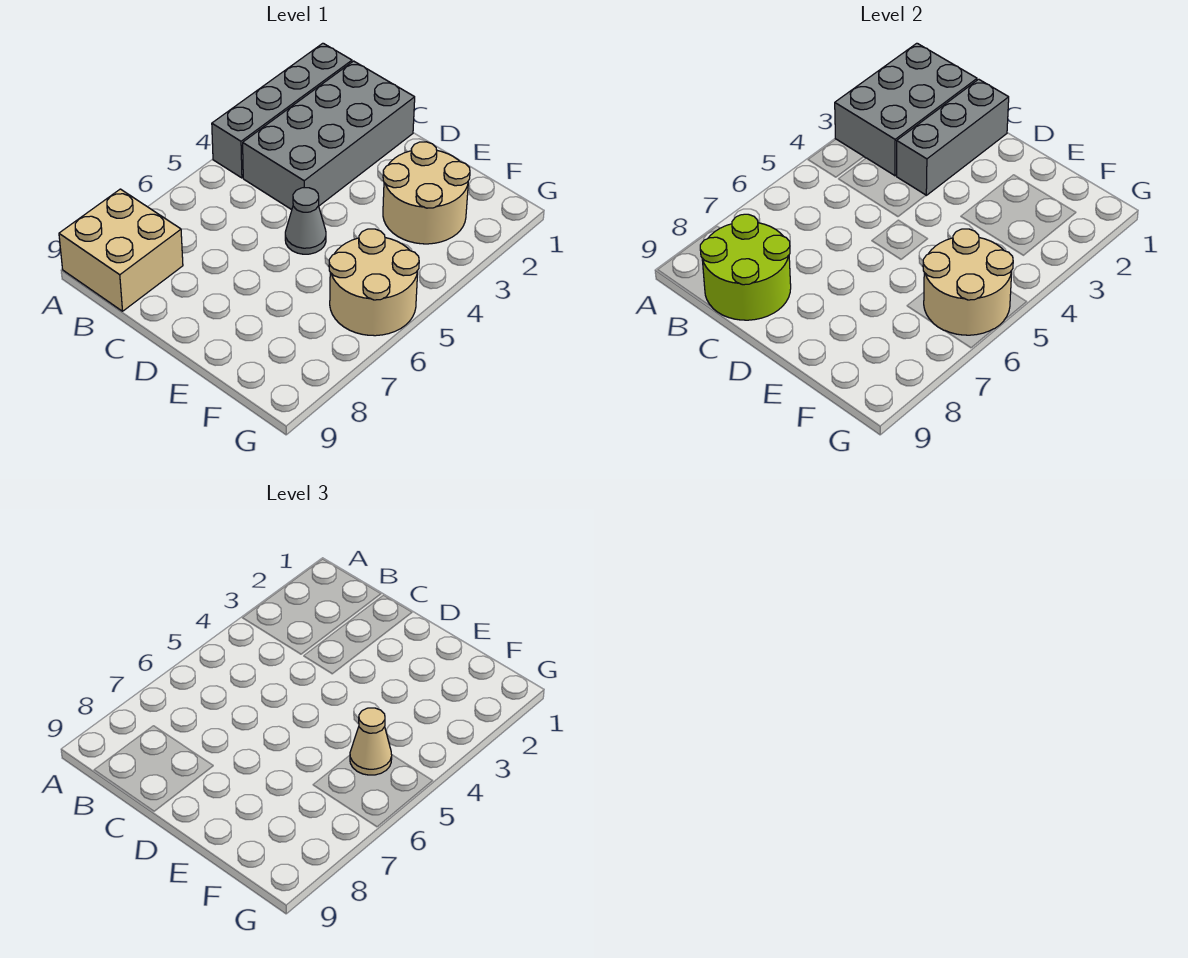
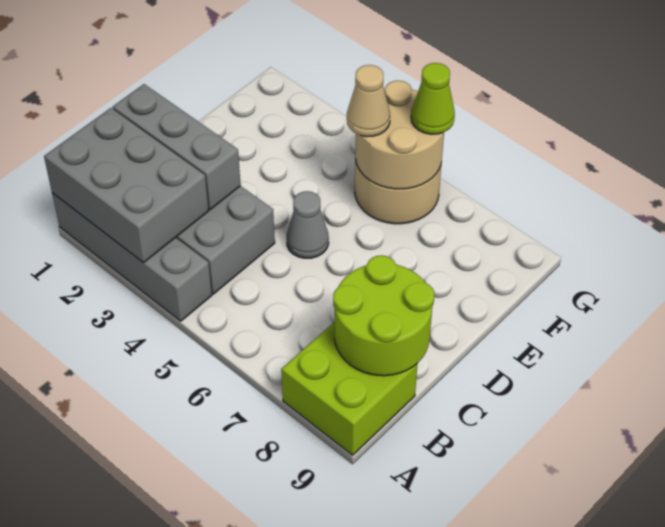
tan 2x2 brick [59,189,183,311] -> lime 2x2 brick [281,322,417,455]
tan 2x2 round brick [383,142,470,244] -> none
none -> lime 1x1 cone [411,63,455,134]

